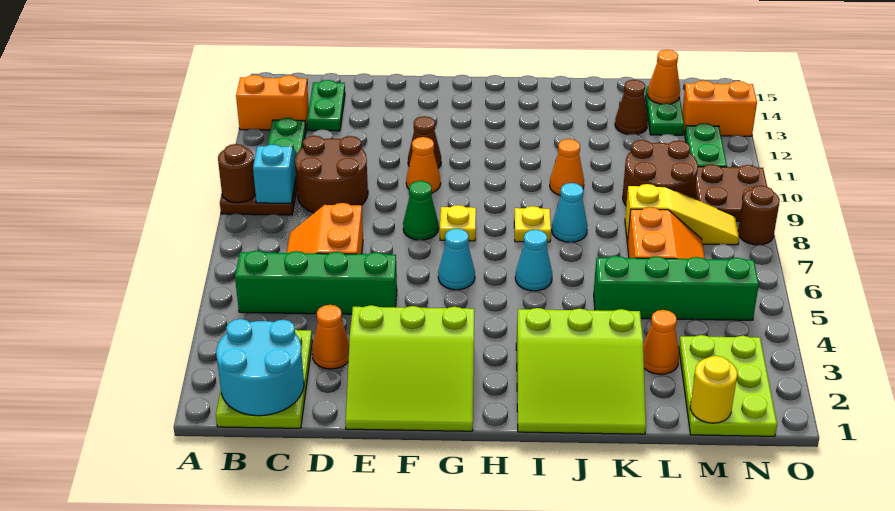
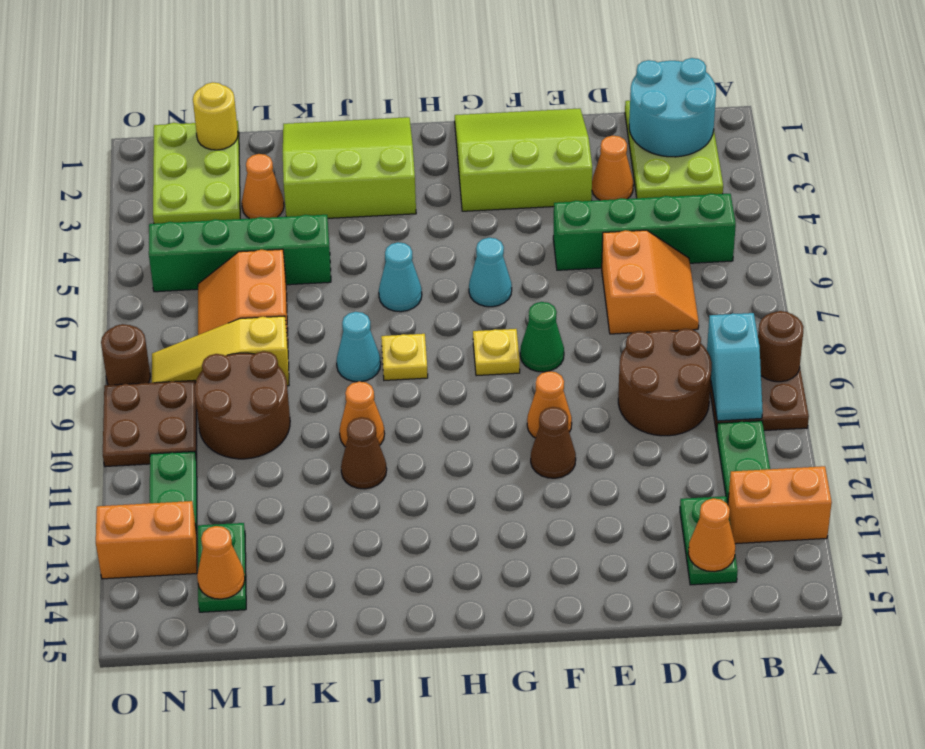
none -> orange 1x1 cone [688,498,735,572]
brown 1x1 cone [615,80,648,134] -> brown 1x1 cone moved to [341,417,387,489]

